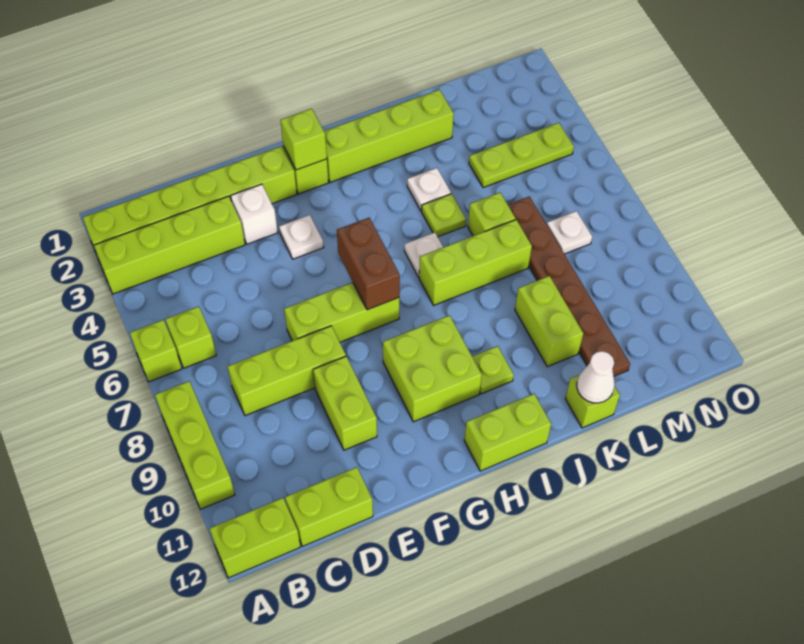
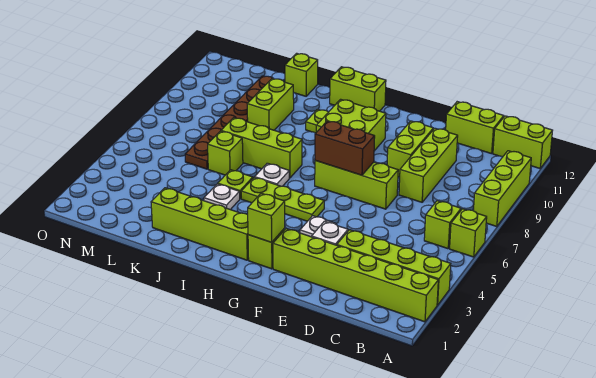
lime 1x3 brick [228,326,346,416] -> lime 1x3 brick turned to [399,128,458,202]
brown 1x2 brick [337,218,400,310] -> brown 1x2 brick turned to [315,121,375,175]
white 1x1 cone [577,351,614,403] -> none
lime 1x3 plate [469,123,574,188] -> lime 1x3 plate moved to [241,177,324,221]
white 1x1 plate [547,211,592,254] -> none

